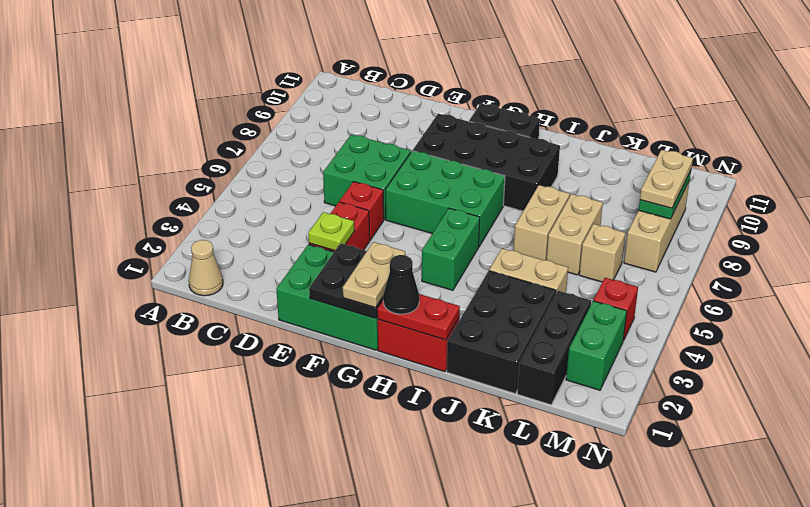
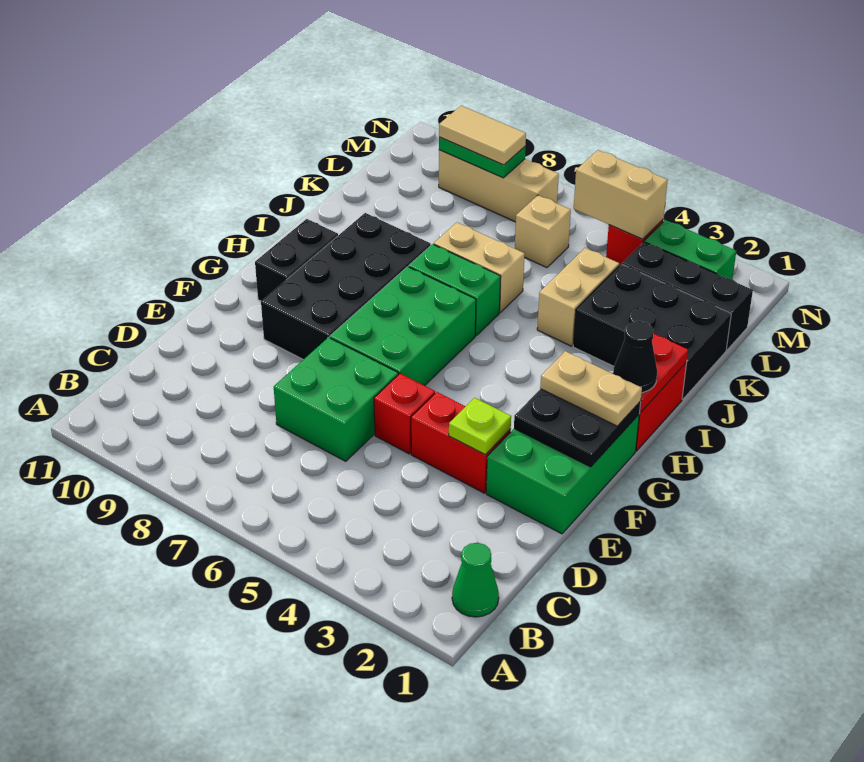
tan 1x1 cone [189,240,223,296] -> green 1x1 cone [452,543,499,617]
green 1x2 brick [422,208,480,290] -> green 1x2 brick moved to [409,244,501,336]
tan 1x2 brick [547,194,603,275] -> tan 1x2 brick moved to [574,150,668,239]
tan 1x2 plate [640,150,693,208] -> tan 1x2 tile [439,106,526,165]

